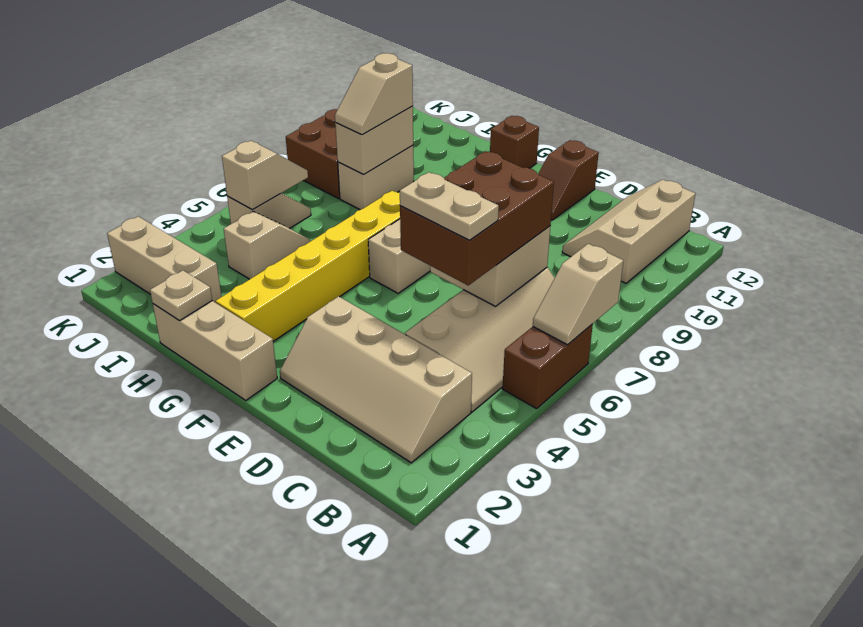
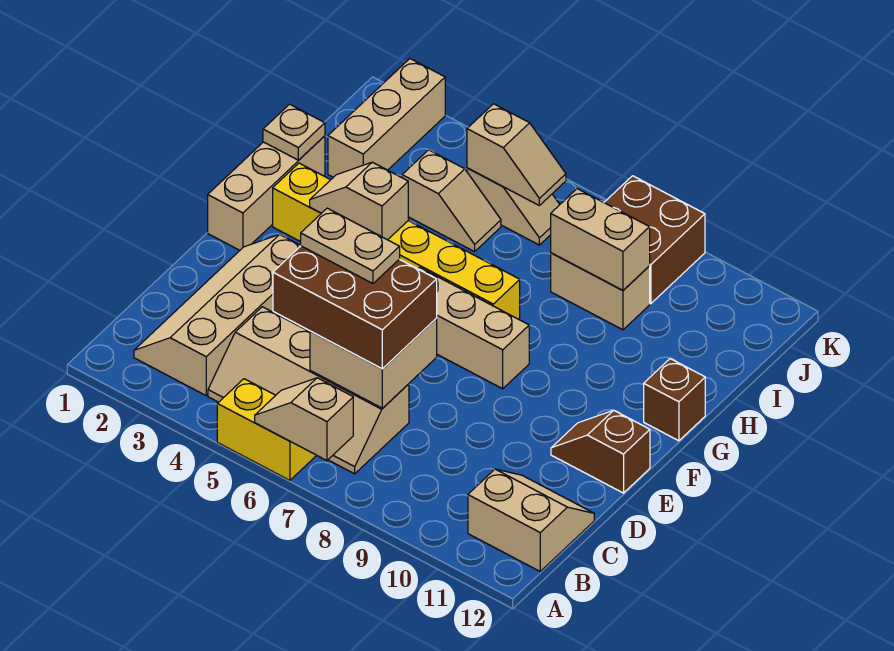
brown 1x2 brick [503,324,593,409] -> yellow 1x2 brick [217,379,316,480]
tan 2x3 slope [562,180,695,283] -> tan 2x2 slope [468,469,594,571]
tan 1x2 plate [400,172,499,240] -> tan 1x2 plate turned to [301,208,400,284]
tan 1x2 slope [335,53,413,135] -> tan 1x2 slope moved to [310,162,408,240]

